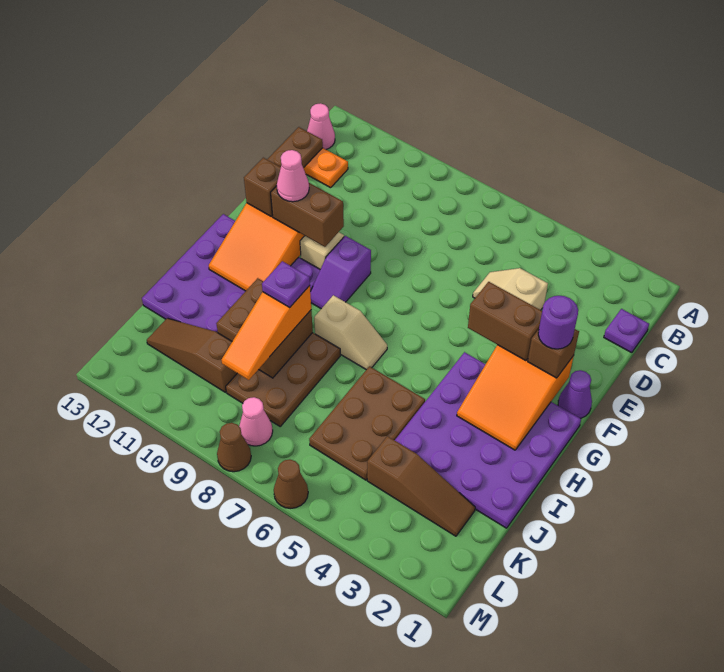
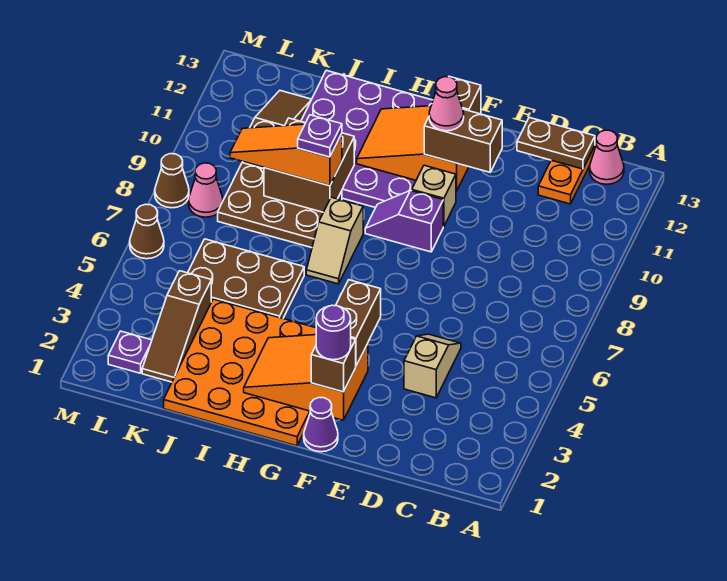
purple 1x1 plate [604,309,649,353] -> purple 1x1 plate moved to [108,331,152,373]
brown 1x2 brick [271,183,344,247] -> brown 1x2 brick turned to [424,109,502,172]
purple 4x4 plate [395,352,581,528] -> orange 4x4 plate [164,299,316,446]

